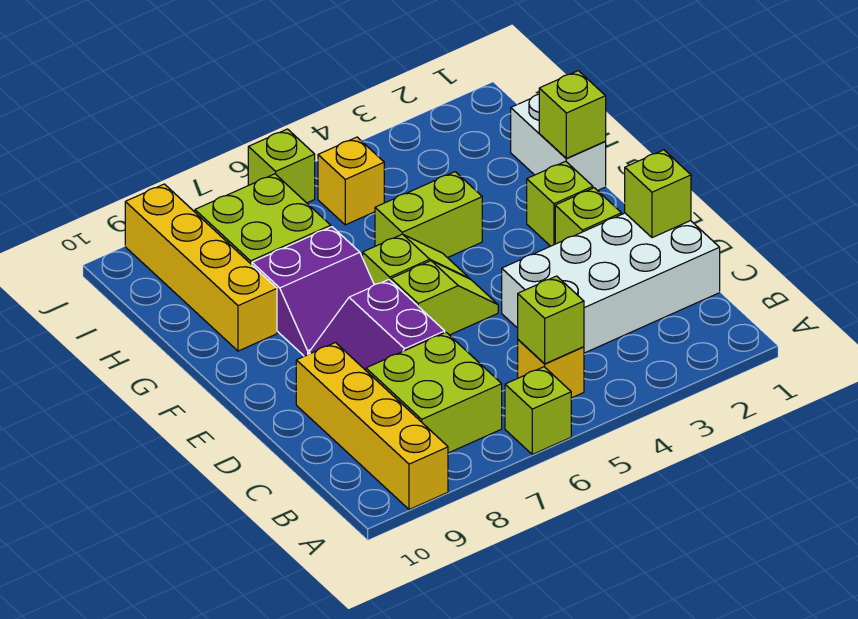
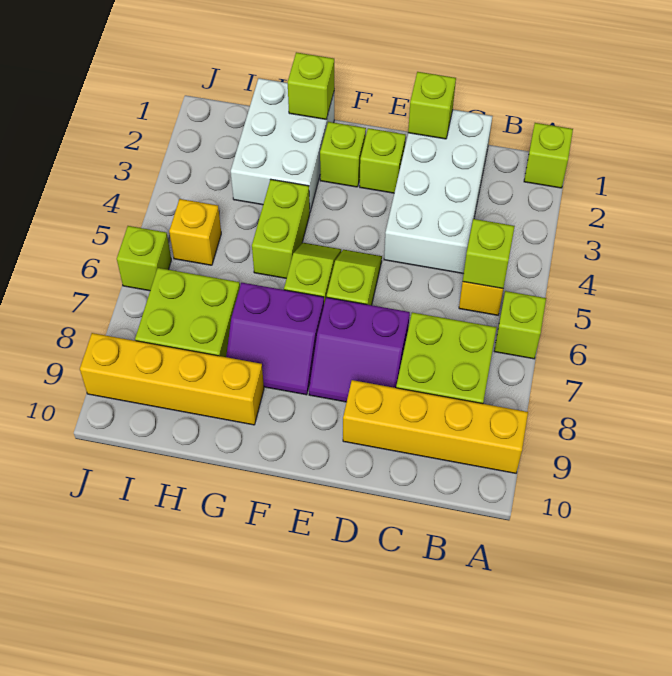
none -> lime 1x1 brick [524,123,573,188]
purple 2x2 slope [252,227,374,356] -> purple 2x2 slope turned to [226,283,324,395]
white 1x2 brick [511,94,606,191] -> white 2x3 brick [231,78,334,212]

